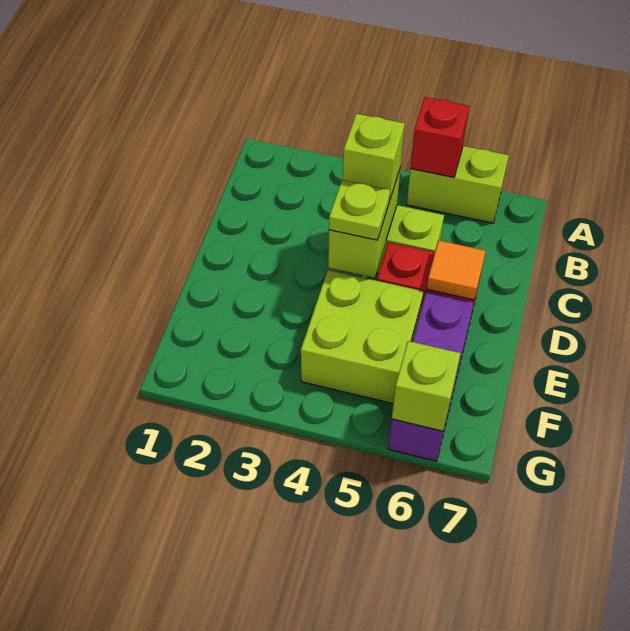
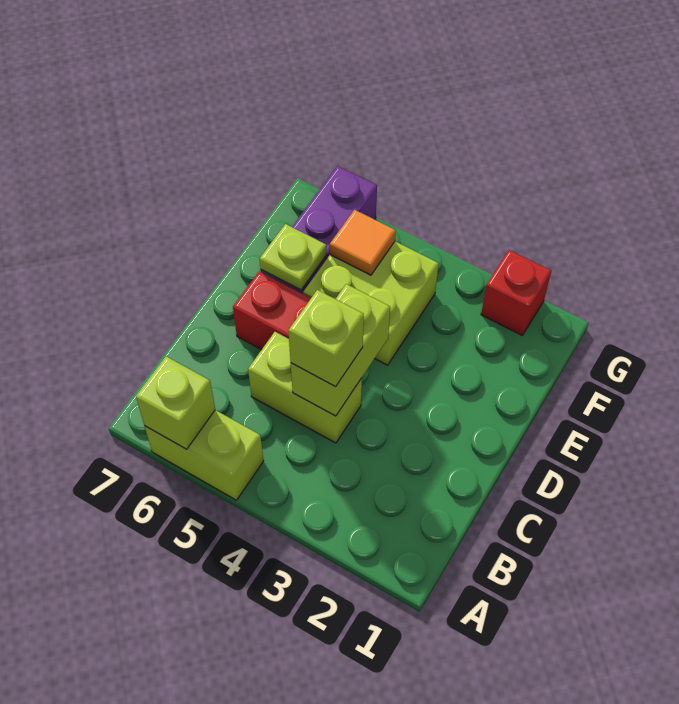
red 1x1 brick [410,97,469,177] -> red 1x1 brick moved to [481,250,551,335]
lime 1x1 plate [329,179,390,240] -> lime 1x1 plate moved to [260,224,327,290]
orange 1x1 tile [427,241,486,300] -> orange 1x1 tile moved to [330,210,396,275]
lime 1x1 brick [392,341,461,431] -> lime 1x1 brick moved to [136,356,215,449]

